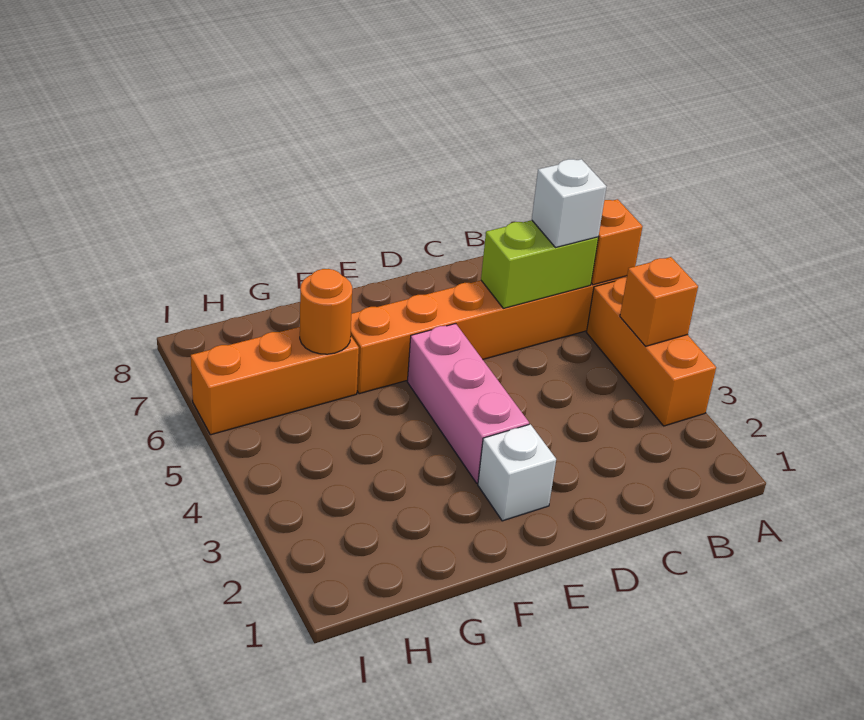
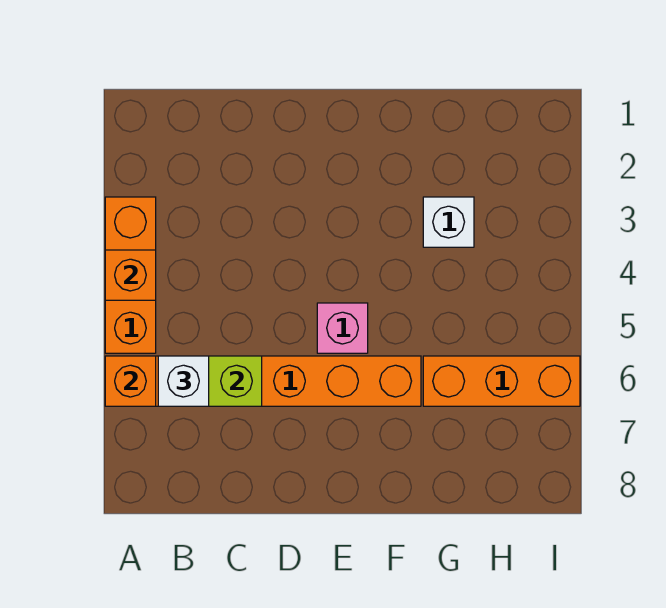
white 1x1 brick [478,424,556,521] -> white 1x1 brick moved to [423,197,474,247]
pink 1x3 brick [407,324,529,483] -> pink 1x1 brick [317,303,368,353]
orange 1x1 round brick [300,269,352,354] -> none

